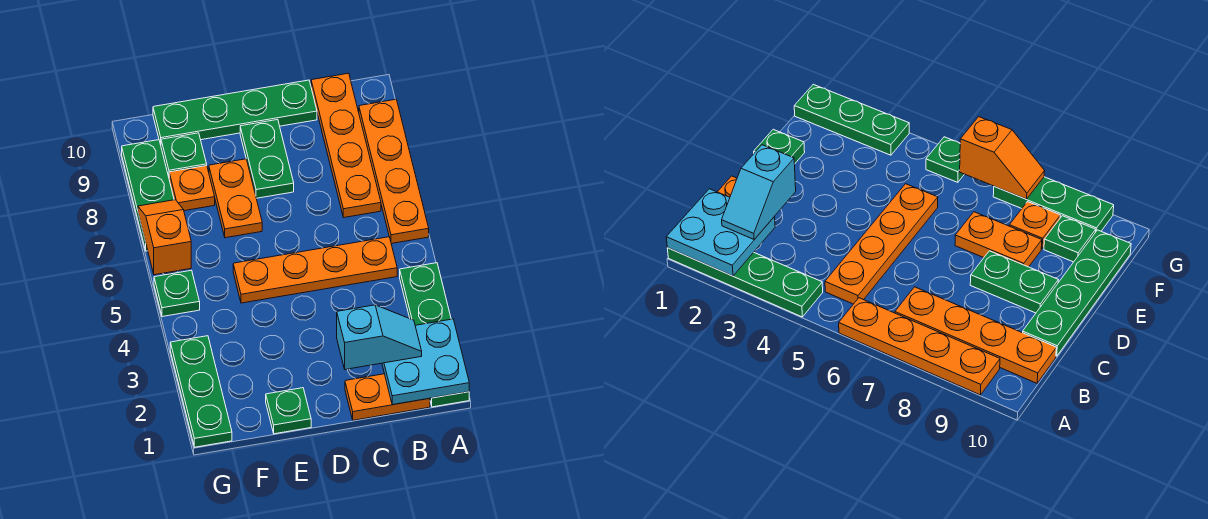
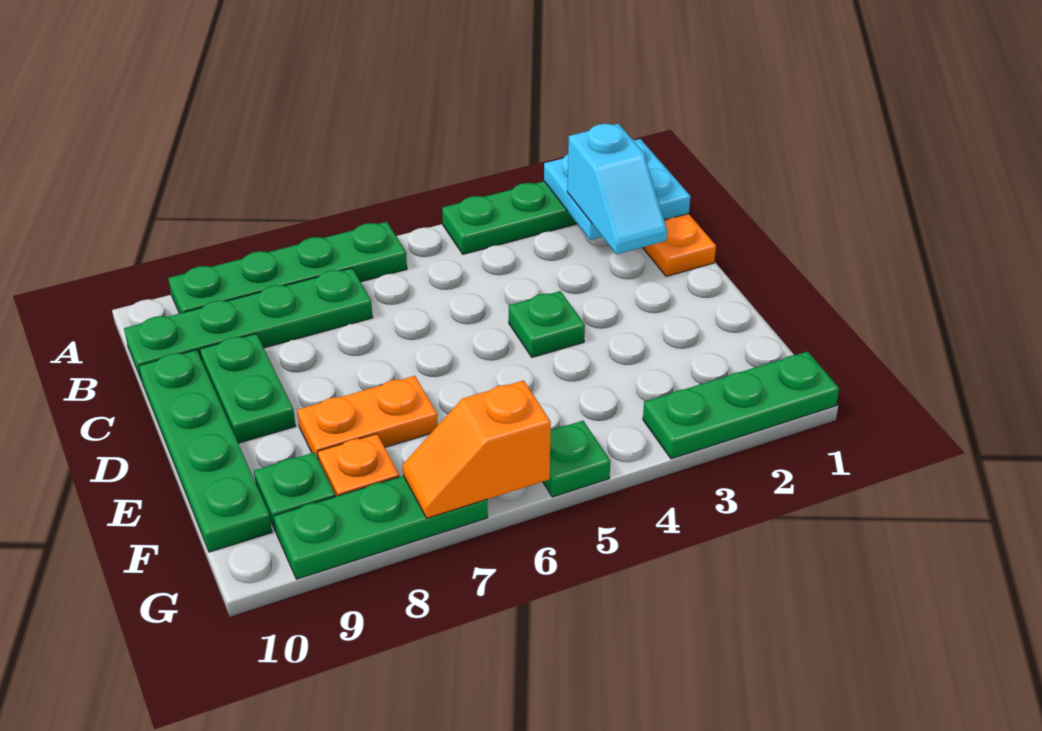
orange 1x4 plate [359,99,429,244] -> green 1x4 plate [168,222,407,313]
cyan 1x2 slope [337,305,422,369] -> cyan 1x2 slope turned to [567,124,667,254]
orange 1x4 plate [233,237,397,303] -> none
orange 1x4 plate [311,73,381,217] -> green 1x4 plate [124,268,373,381]
green 1x2 plate [240,119,294,198] -> green 1x2 plate turned to [200,334,295,443]
green 1x1 plate [266,388,311,434] -> green 1x1 plate moved to [509,291,585,357]

